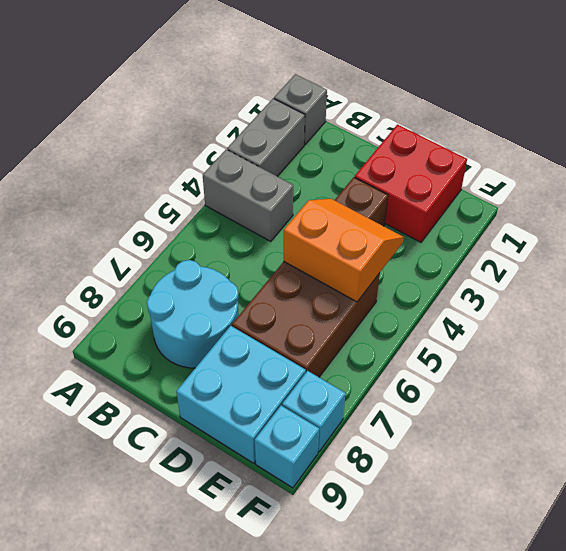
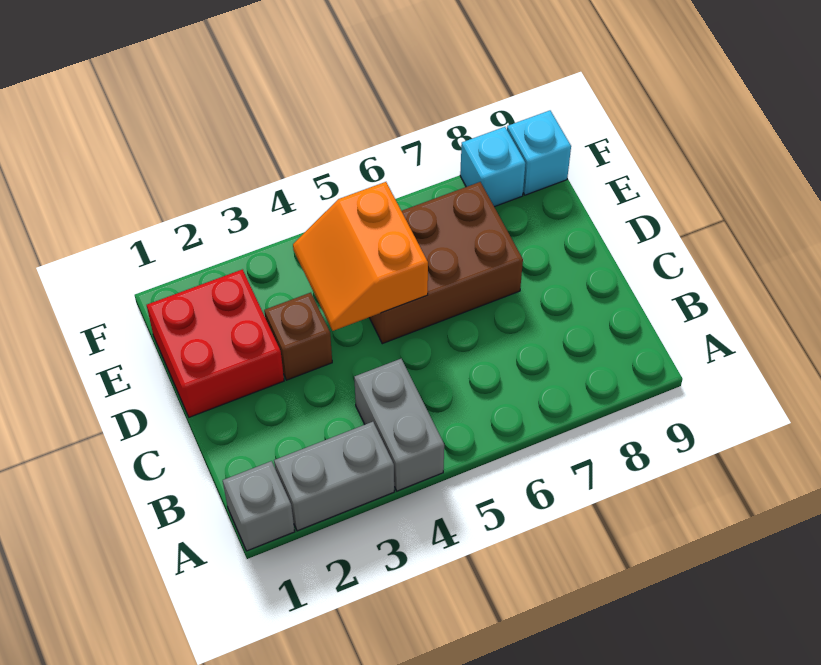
cyan 2x2 round brick [147,260,239,368] -> none
cyan 2x2 brick [176,326,306,463] -> none

